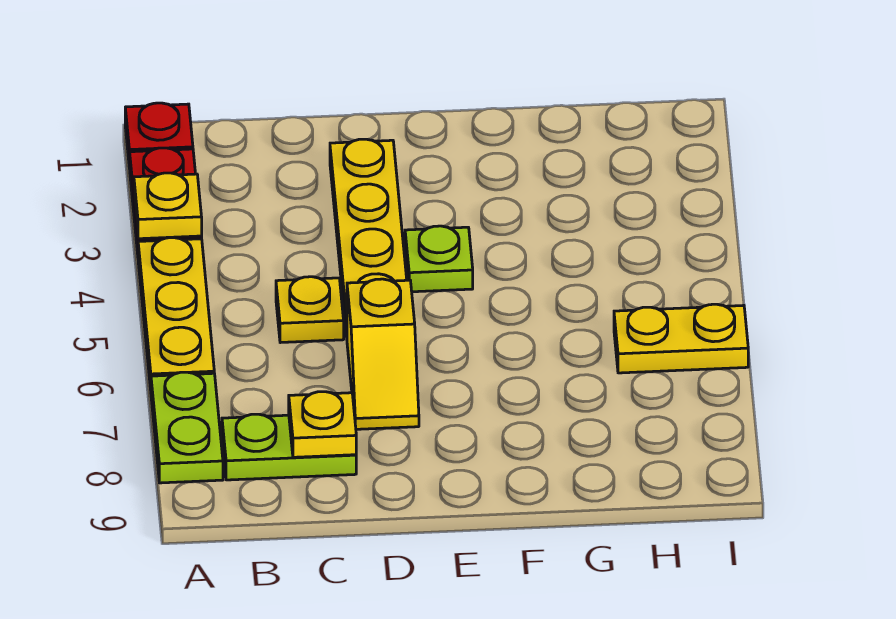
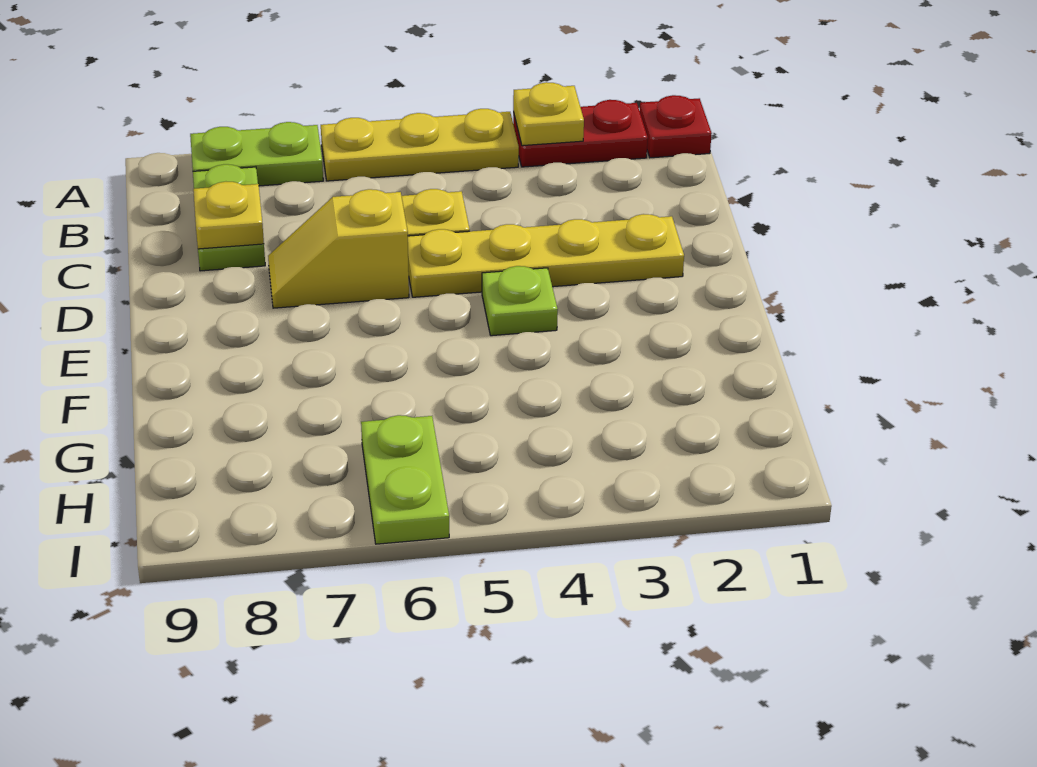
yellow 1x2 plate [614,304,748,373] -> lime 1x2 plate [361,415,449,544]

